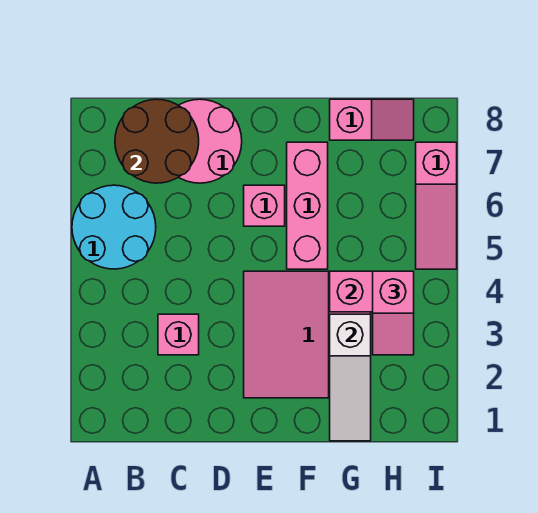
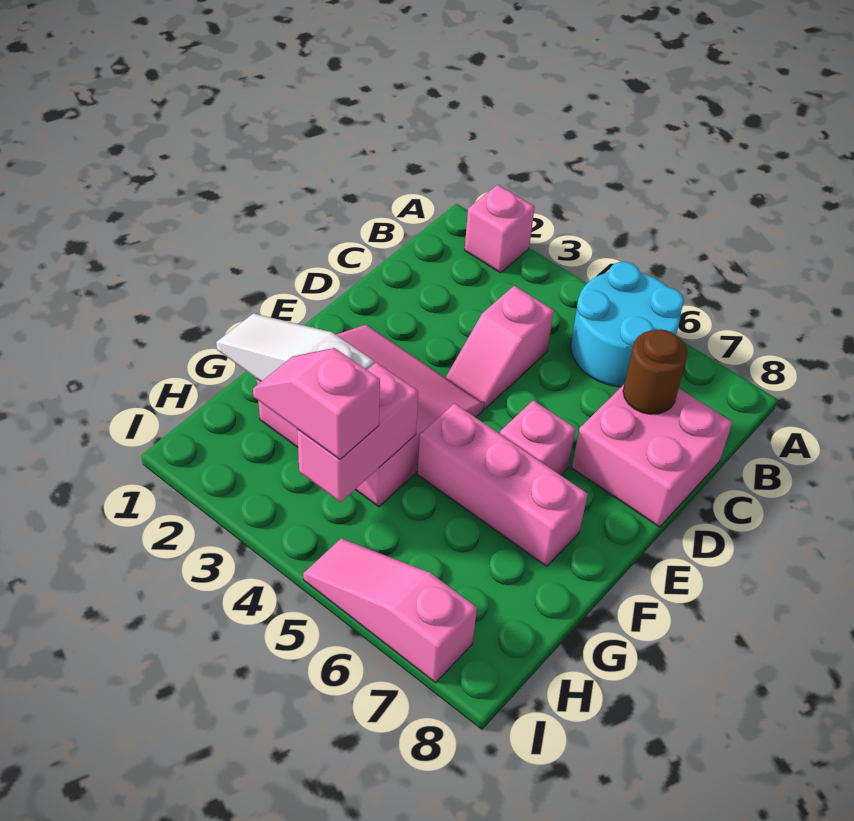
brown 2x2 round brick [115,99,199,183] -> brown 1x1 round brick [623,329,688,414]
pink 1x1 brick [158,314,199,355] -> pink 1x1 brick moved to [465,185,535,273]
pink 2x2 round brick [179,99,242,183] -> pink 2x2 brick [572,385,732,527]
pink 1x2 slope [330,99,414,140] -> pink 1x2 slope moved to [446,286,554,409]

